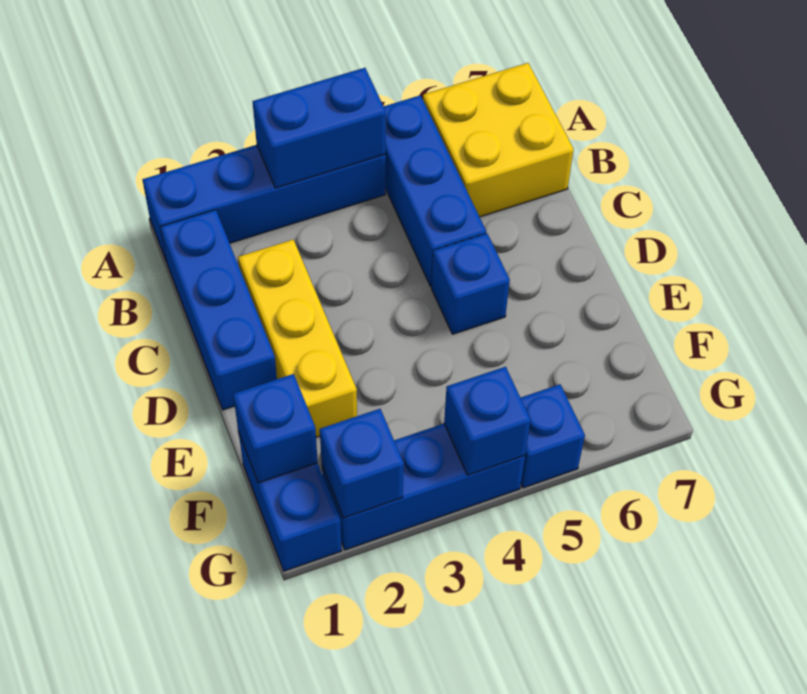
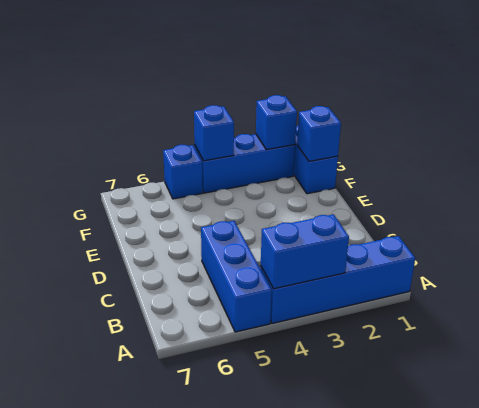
yellow 2x2 brick [423,63,574,217] -> none
blue 1x3 brick [161,210,277,410] -> none
yellow 1x3 brick [238,240,357,437] -> none
blue 1x1 brick [431,233,510,334] -> none

